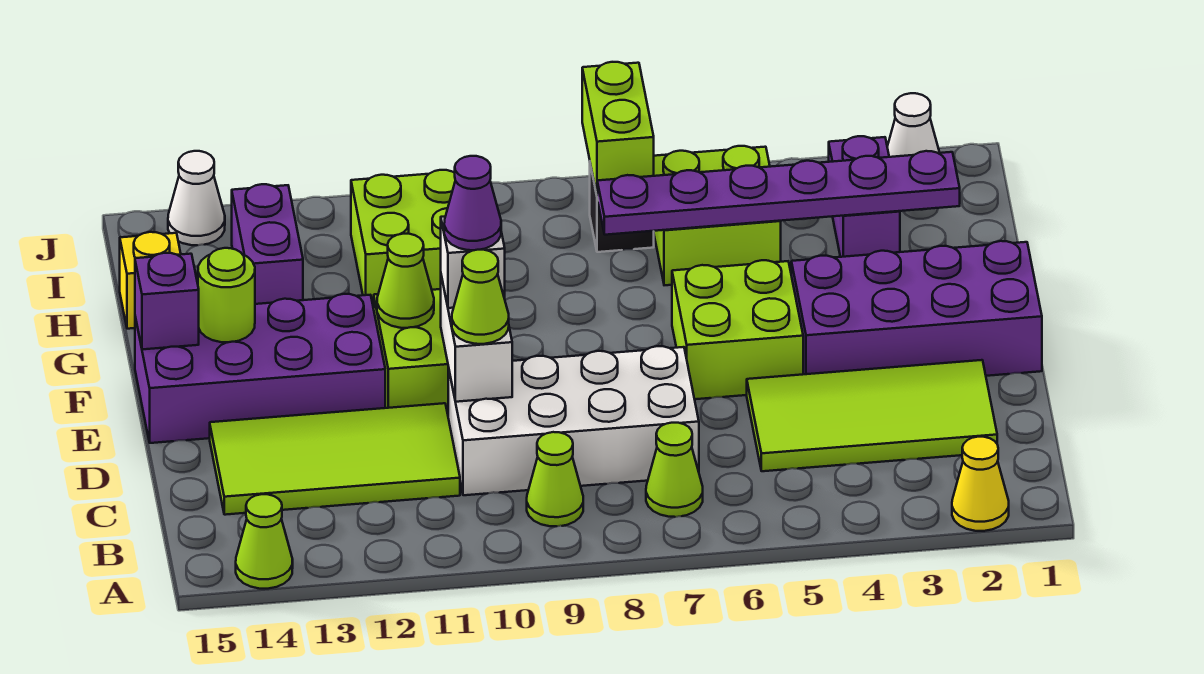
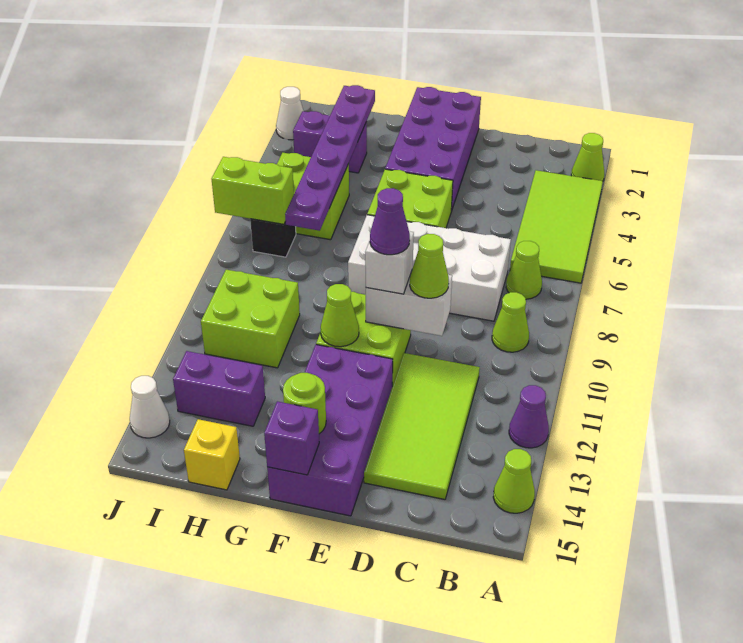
yellow 1x1 cone [952,437,1009,531] -> lime 1x1 cone [571,133,604,181]
none -> purple 1x1 cone [509,385,549,448]
lime 2x4 tile [747,360,997,471] -> lime 2x4 tile moved to [510,170,603,283]
white 2x4 brick [448,346,699,495] -> white 2x4 brick turned to [348,215,511,321]

